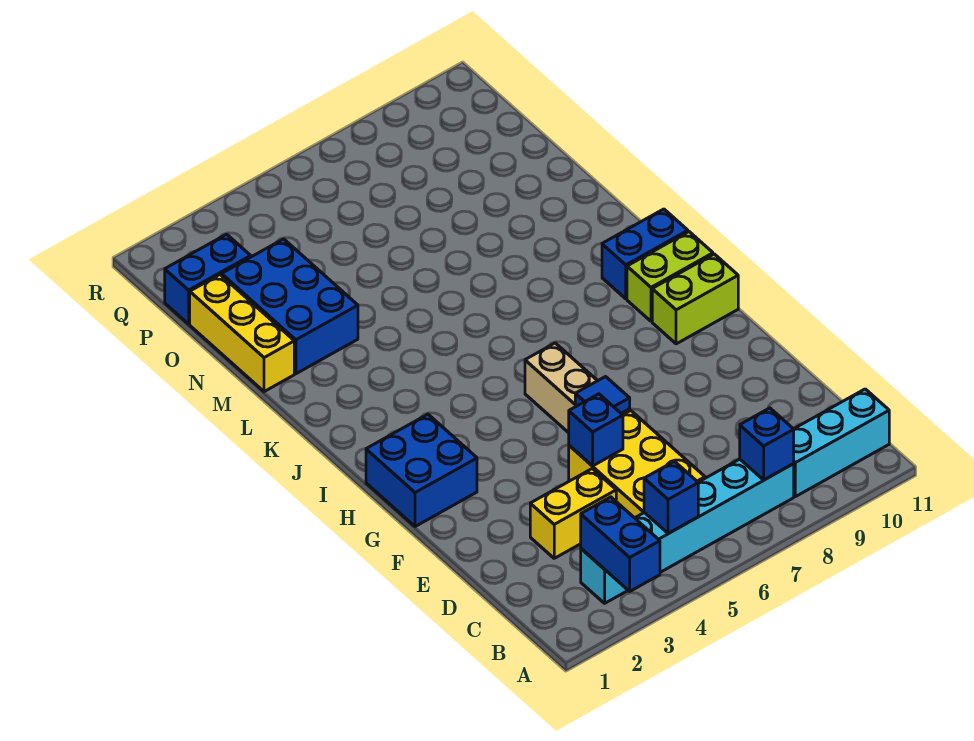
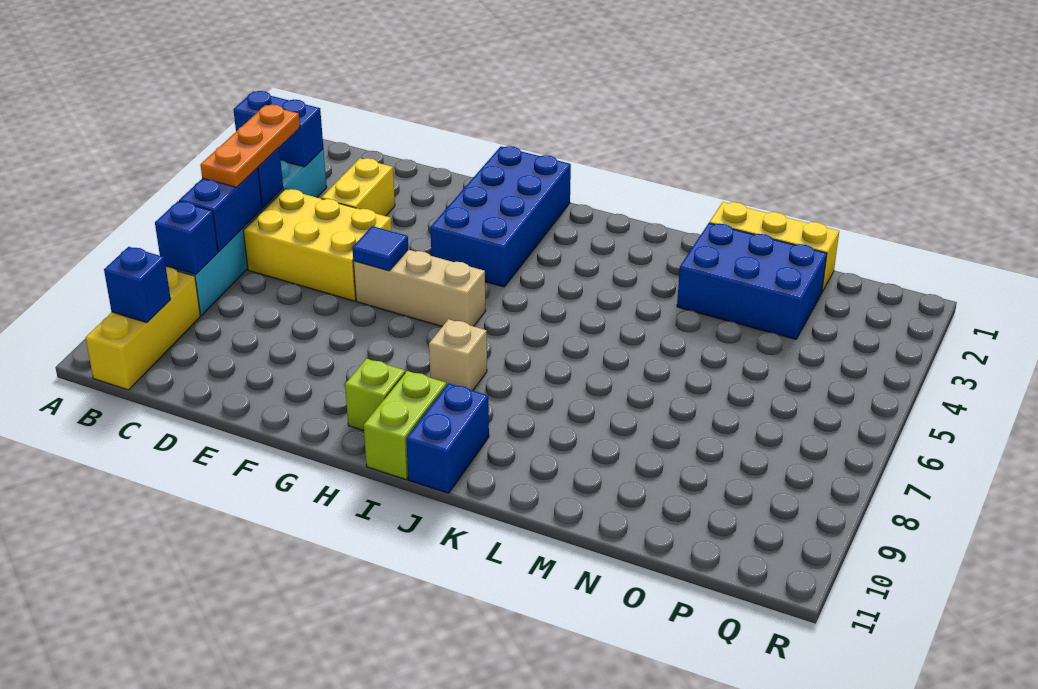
none -> orange 1x3 plate [200,105,300,187]
cyan 1x3 brick [793,389,889,497] -> yellow 1x3 brick [86,267,200,390]
blue 1x1 brick [569,394,623,466] -> blue 1x1 brick moved to [104,247,171,323]
blue 2x2 brick [366,414,477,527] -> blue 2x4 brick [430,146,571,287]
lime 1x2 brick [652,254,738,344] -> lime 1x1 brick [345,359,405,430]
none -> tan 1x1 brick [429,319,487,390]
blue 1x2 brick [165,234,251,324] -> blue 1x2 brick moved to [179,168,262,251]

